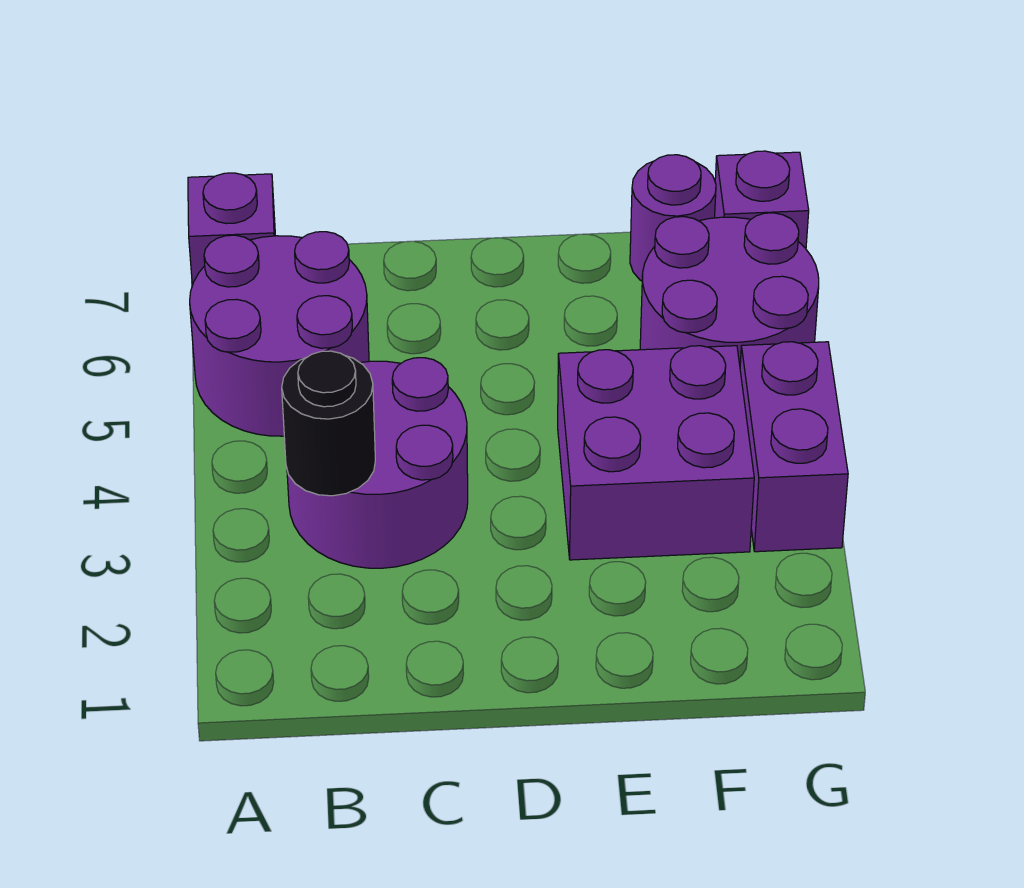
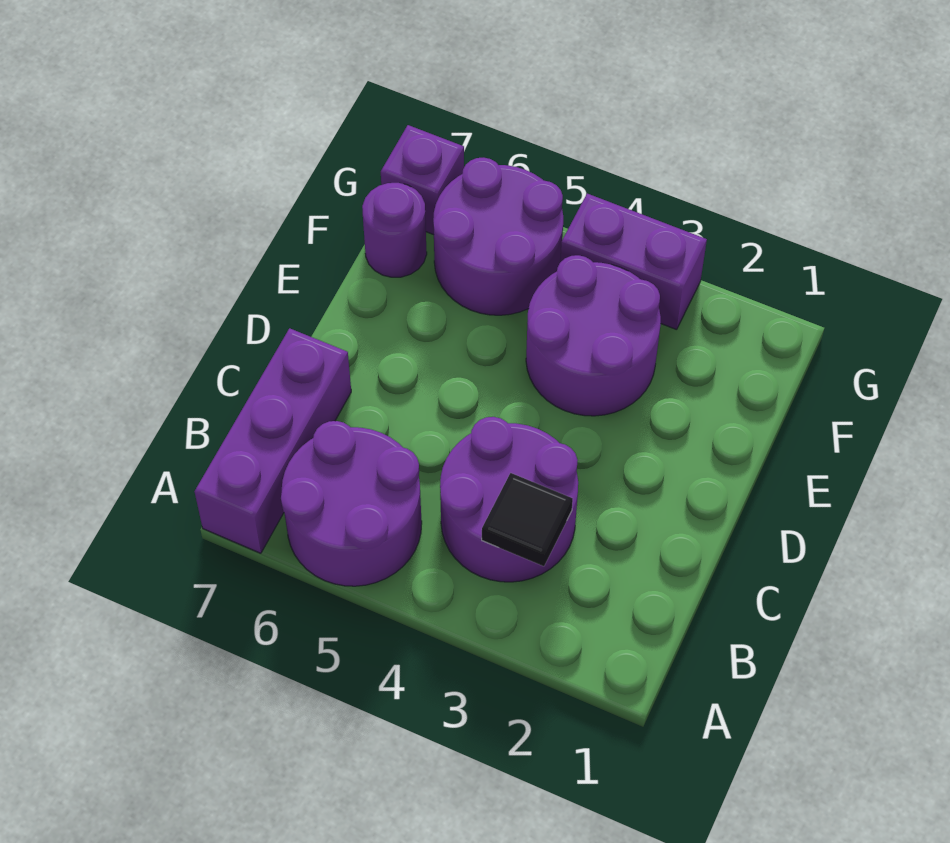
purple 1x1 brick [188,173,275,285] -> purple 1x3 brick [194,328,351,553]
black 1x1 round brick [282,351,375,496] -> black 1x1 tile [482,473,573,566]
purple 2x2 brick [558,346,754,560] -> purple 2x2 round brick [526,255,661,416]

